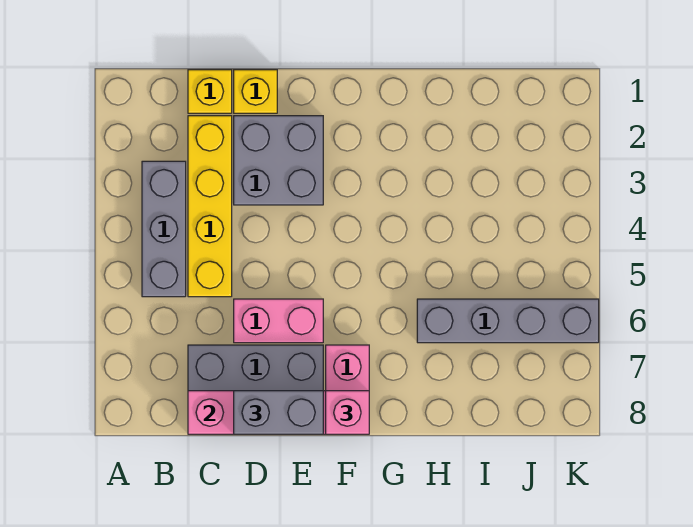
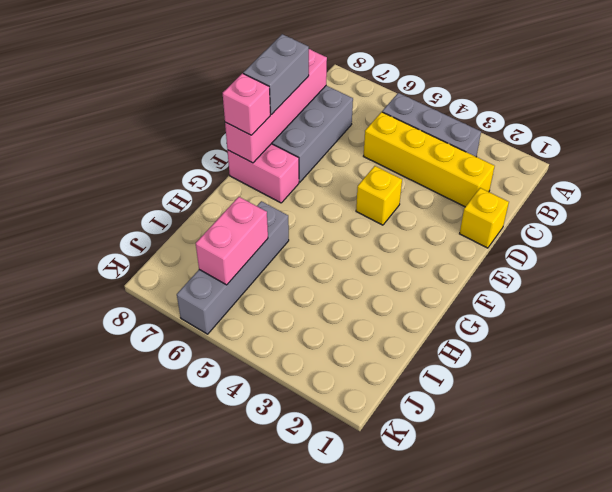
yellow 1x1 brick [188,70,232,113] -> yellow 1x1 brick moved to [356,166,402,225]
grey 2x2 brick [234,116,323,205] -> none
pink 1x2 brick [234,299,323,343] -> pink 1x2 brick moved to [196,197,268,285]

